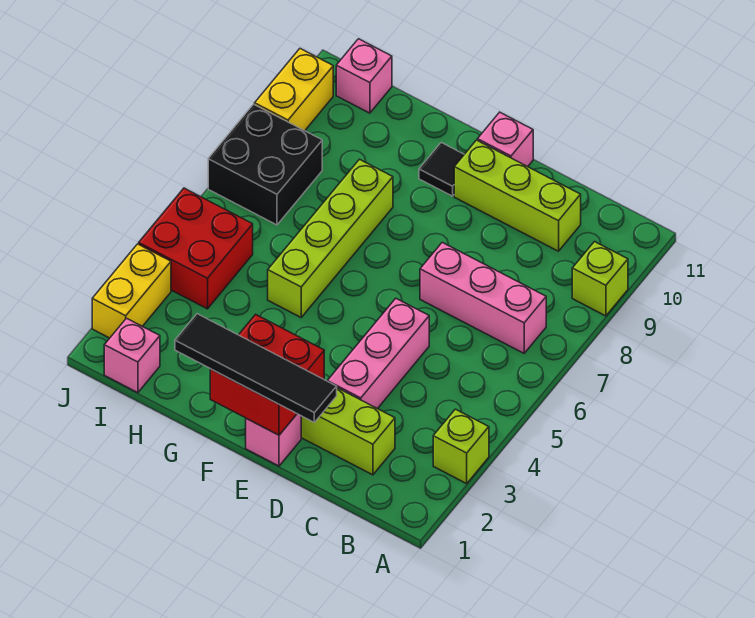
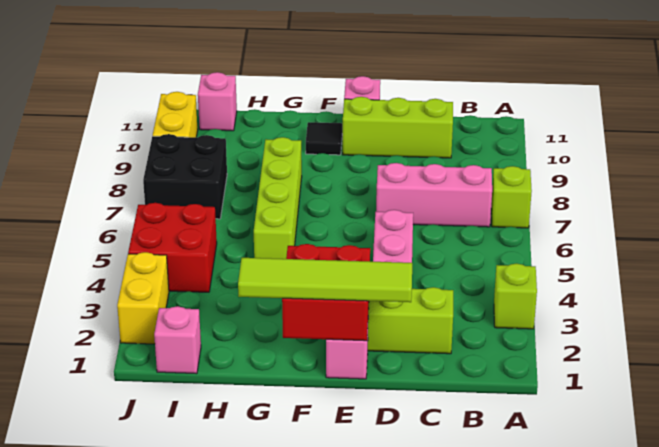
lime 1x1 brick [572,242,628,316] -> lime 1x1 brick moved to [491,166,532,228]
black 1x4 tile [175,314,337,422] -> lime 1x4 tile [238,258,412,302]

